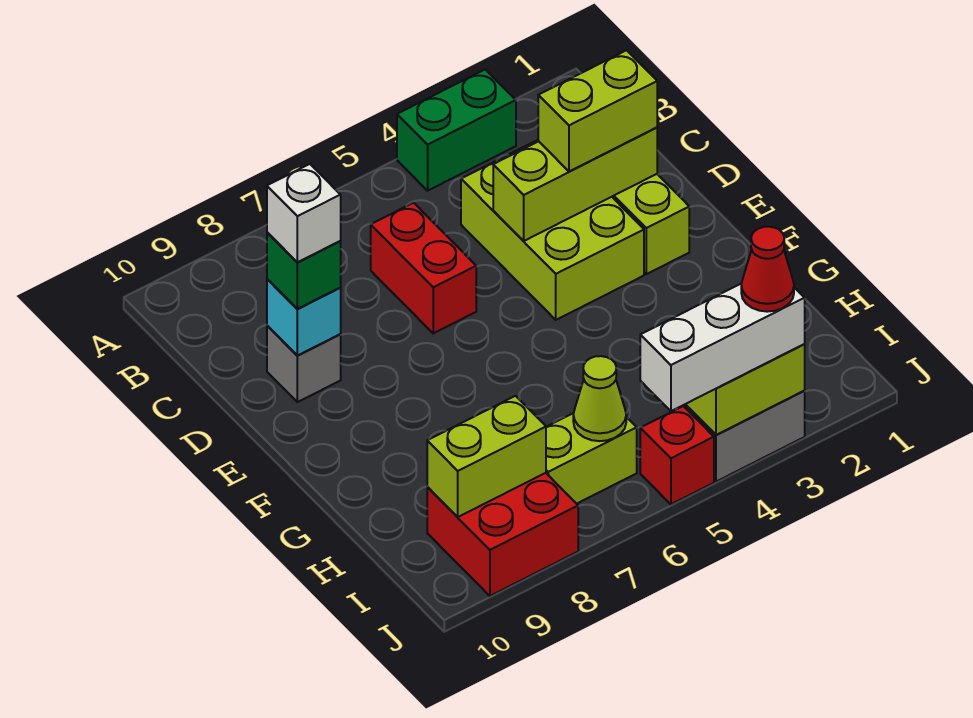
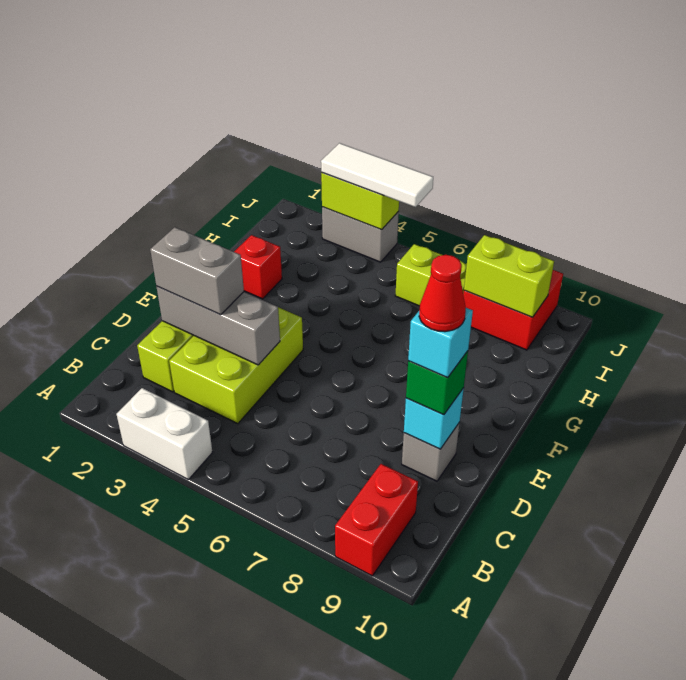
green 1x2 brick [397,69,516,191] -> white 1x2 brick [116,388,213,479]
red 1x2 brick [371,203,476,333] -> red 1x2 brick moved to [335,464,418,576]
lime 1x3 brick [493,127,657,241] -> grey 1x3 brick [156,286,280,365]
lime 1x2 brick [538,50,657,171] -> grey 1x2 brick [150,227,244,315]
white 1x1 brick [267,164,341,262] -> cyan 1x1 brick [408,308,473,378]
lime 1x1 cone [573,356,626,441] -> none
white 1x3 brick [640,283,805,411] -> white 1x3 tile [321,143,433,207]
red 1x1 cone [741,227,794,312] -> red 1x1 cone moved to [419,255,466,332]
red 1x1 brick [640,406,714,504] -> red 1x1 brick moved to [234,235,282,299]

